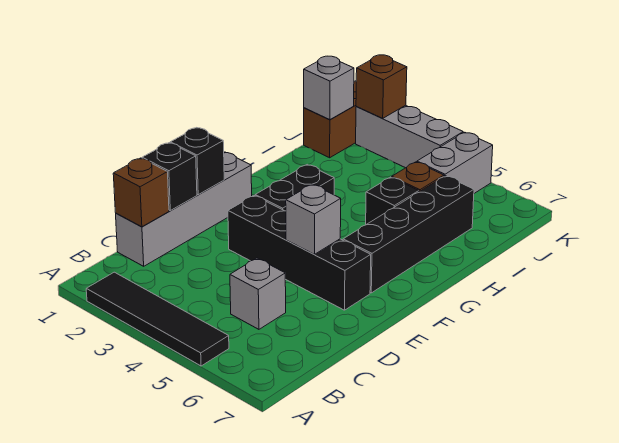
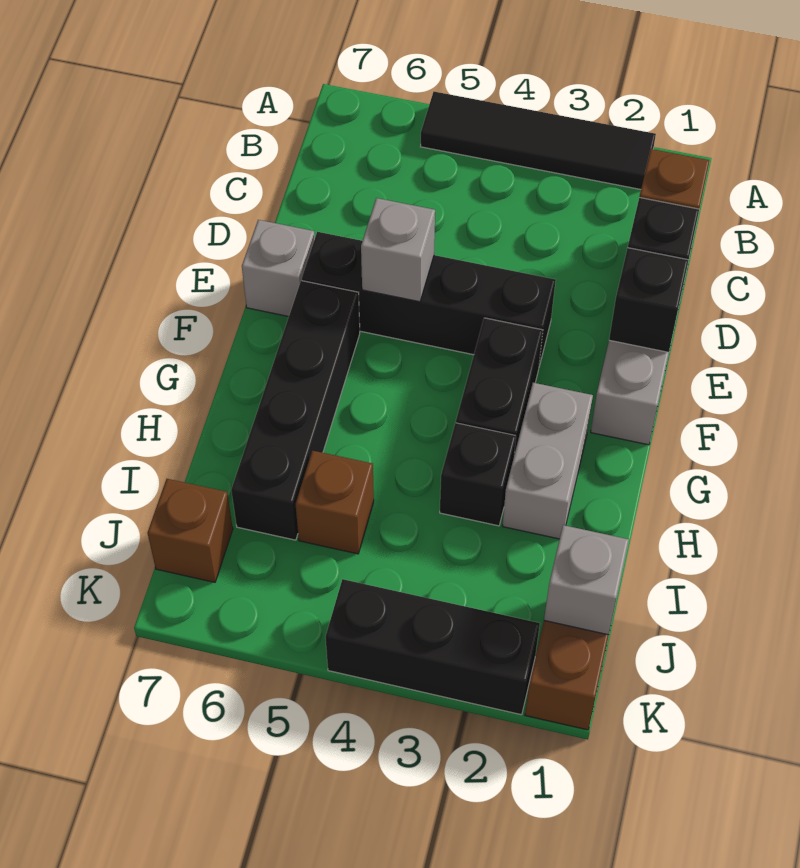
grey 1x1 brick [230,258,286,329] -> grey 1x1 brick moved to [242,220,315,317]
black 1x1 brick [366,177,419,225] -> black 1x1 brick moved to [440,423,516,526]
grey 1x2 brick [417,132,493,193] -> grey 1x2 brick moved to [502,383,593,539]
grey 1x3 brick [356,105,463,168] -> black 1x3 brick [326,579,540,715]
brown 1x1 brick [356,55,407,118] -> brown 1x1 brick moved to [147,479,233,582]

